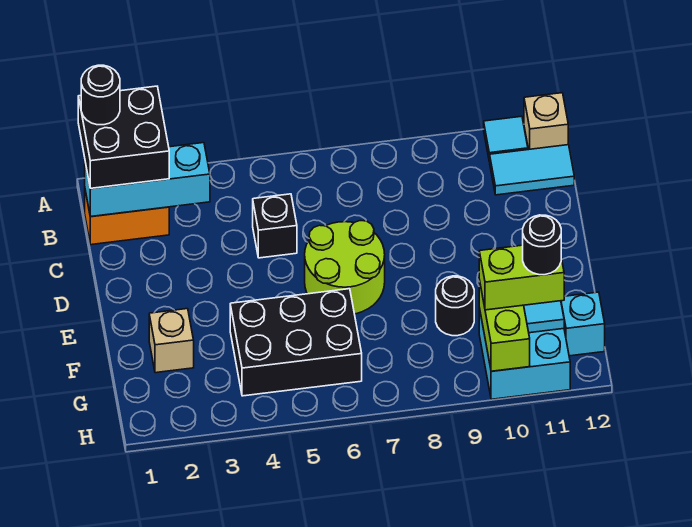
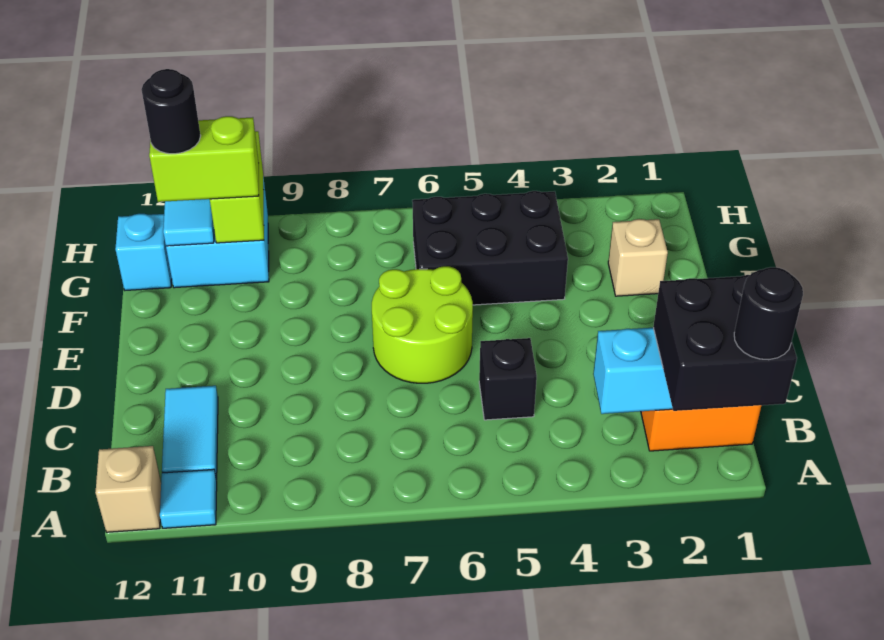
cyan 1x2 tile [490,145,574,195] -> cyan 1x2 tile turned to [162,386,218,480]
black 1x1 round brick [436,276,474,336] -> none

